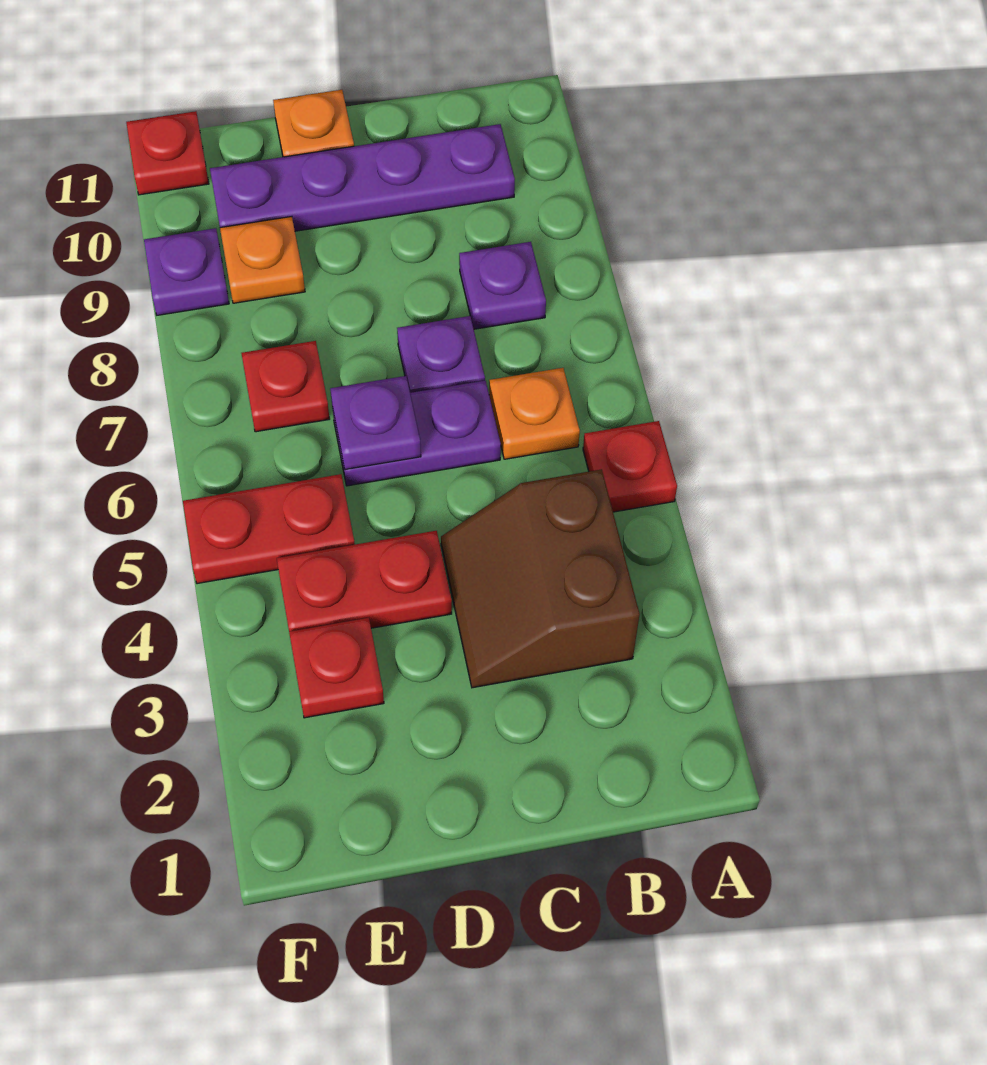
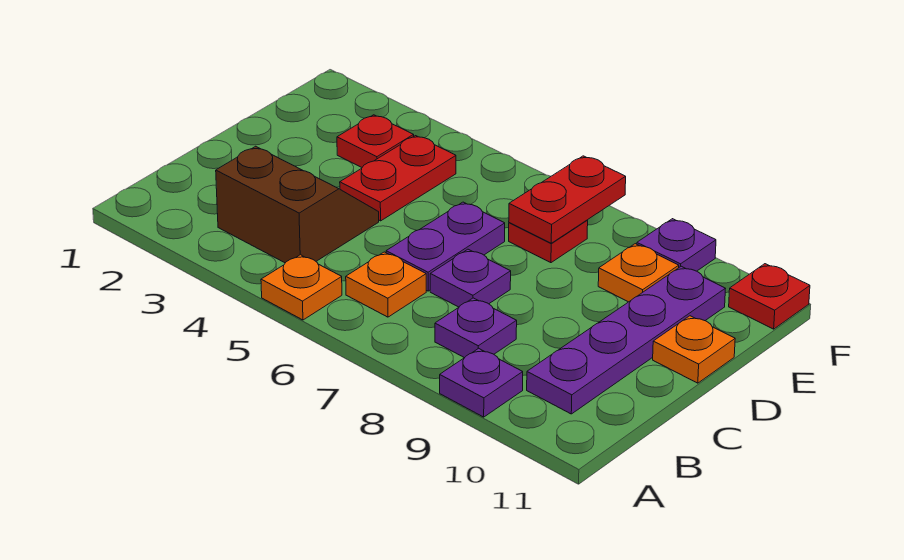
red 1x1 plate [583,421,677,512] -> orange 1x1 plate [261,255,342,320]
purple 1x1 plate [330,376,421,470] -> purple 1x1 plate moved to [440,348,523,417]
red 1x2 plate [183,474,355,584] -> red 1x2 plate moved to [509,156,626,243]

